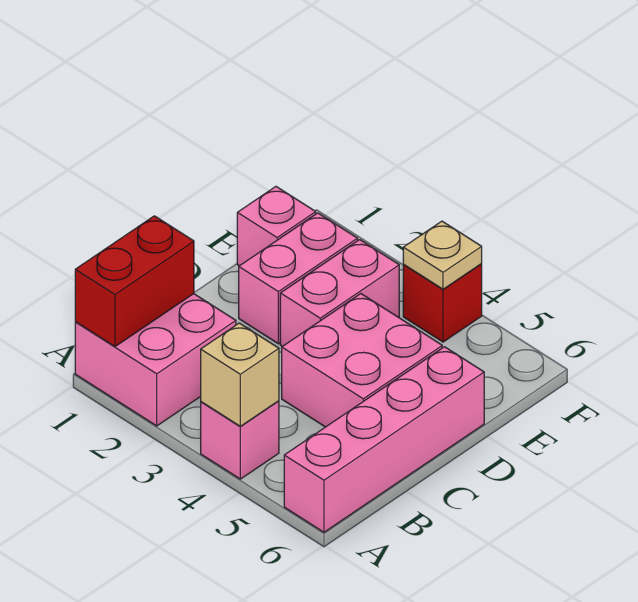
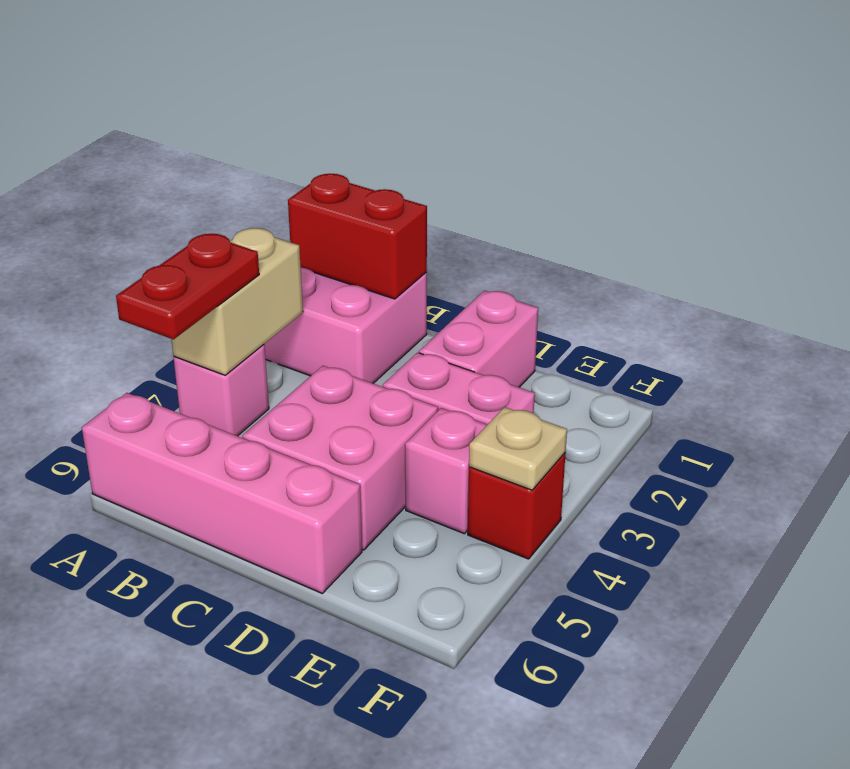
tan 1x1 brick [201,323,279,426] -> tan 1x2 brick [171,228,303,375]
none -> red 1x2 plate [116,234,259,339]
pink 1x2 brick [239,213,358,344] -> pink 1x2 brick turned to [419,291,538,387]
pink 1x1 brick [237,187,316,266] -> pink 1x1 brick moved to [405,408,487,534]

